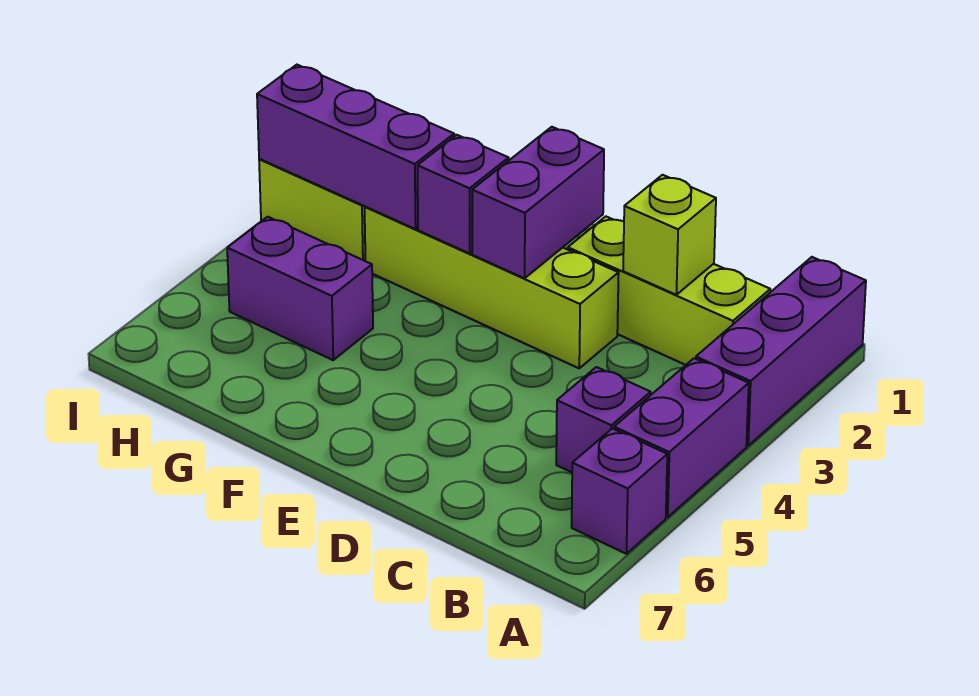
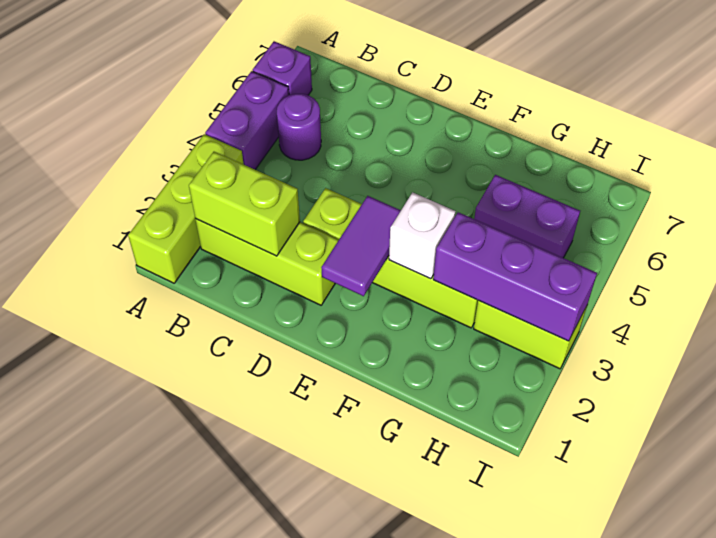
purple 1x3 brick [696,257,866,446] -> lime 1x3 brick [128,134,243,283]
purple 1x1 brick [556,367,651,472] -> purple 1x1 round brick [277,94,321,160]
lime 1x1 brick [623,175,716,295] -> lime 1x2 brick [189,152,300,256]
purple 1x2 brick [472,127,604,278] -> purple 1x2 tile [321,196,401,296]
purple 1x1 brick [418,135,509,253] -> white 1x1 brick [389,192,456,279]

